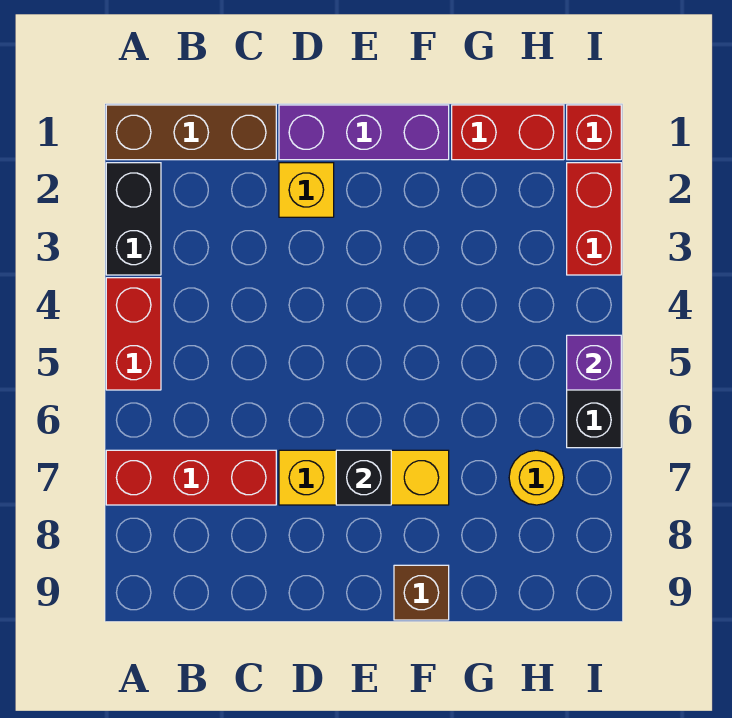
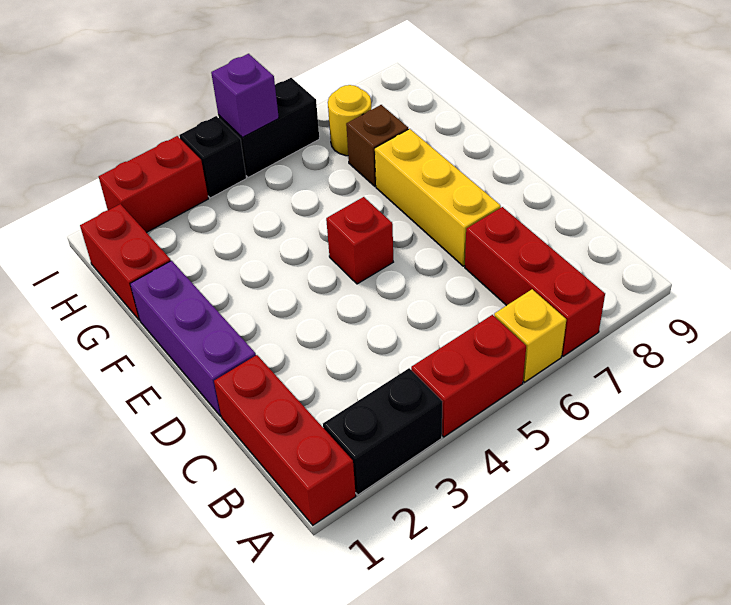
brown 1x3 brick [106,105,276,160] -> red 1x3 brick [214,355,356,525]
yellow 1x1 brick [279,163,334,217] -> yellow 1x1 brick moved to [494,289,566,382]
black 1x1 brick [336,450,391,505] -> black 1x1 brick moved to [179,116,246,198]
brown 1x1 brick [394,565,449,620] -> brown 1x1 brick moved to [346,105,408,186]
red 1x1 brick [567,105,621,160] -> red 1x1 brick moved to [326,197,393,284]

